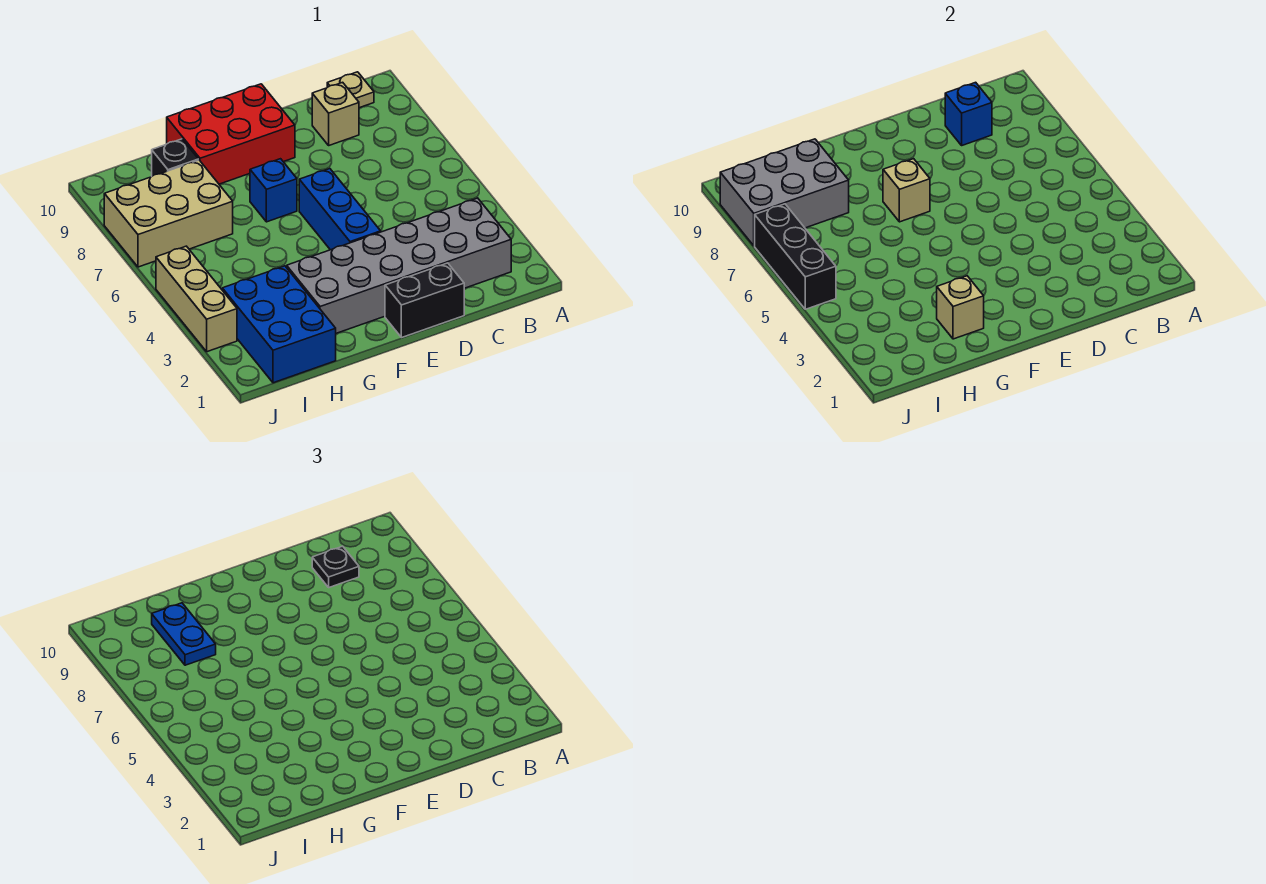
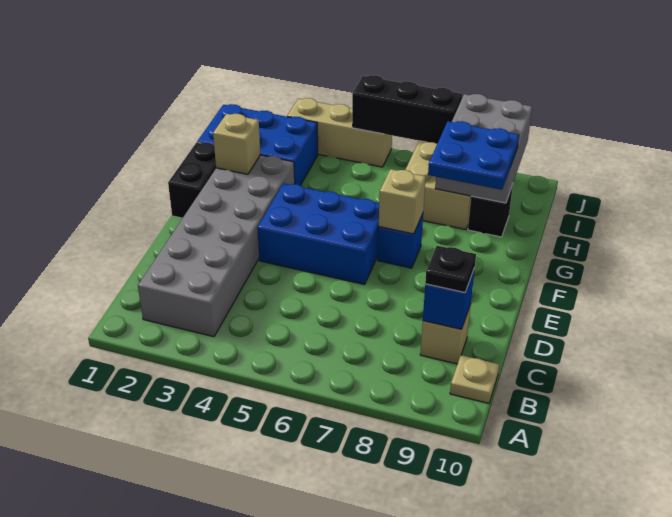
black 1x2 brick [385,263,464,338] -> black 1x2 brick moved to [168,142,216,218]
blue 1x3 brick [299,169,381,250] -> blue 2x3 brick [257,183,379,285]
red 2x3 brick [167,84,295,184] -> none
blue 1x2 plate [152,603,216,665] -> blue 2x2 plate [428,121,519,190]

